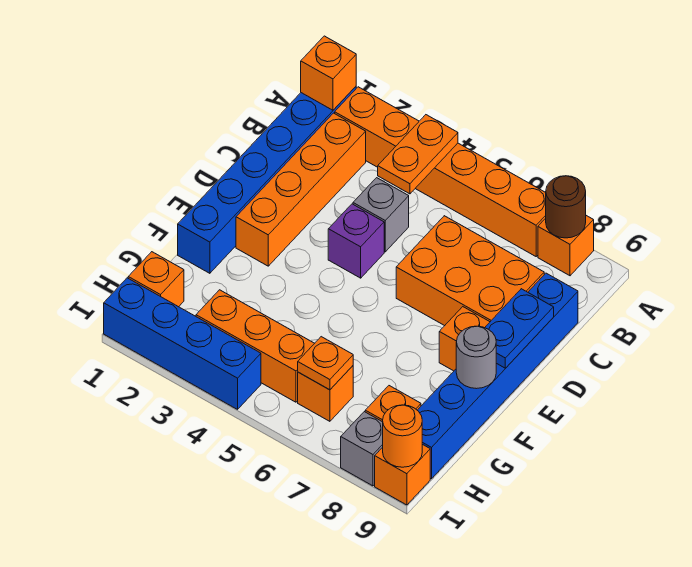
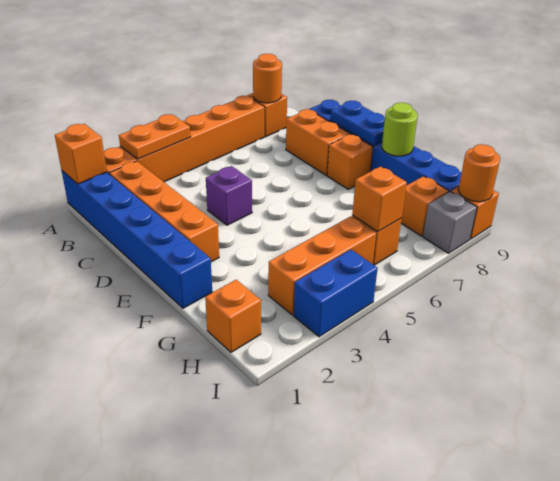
orange 1x2 plate [378,115,458,194] -> orange 1x2 plate turned to [119,114,191,159]
brown 1x1 round brick [546,176,586,238] -> orange 1x1 round brick [253,54,282,103]
grey 1x1 brick [353,178,409,252] -> none
orange 2x3 brick [396,216,544,326] -> orange 1x2 brick [286,109,350,175]
grey 1x1 round brick [456,326,496,389] -> lime 1x1 round brick [382,103,418,156]
orange 1x1 plate [298,337,353,390] -> orange 1x1 brick [352,167,407,231]
blue 1x4 brick [104,278,261,409] -> blue 1x2 brick [294,250,378,337]

